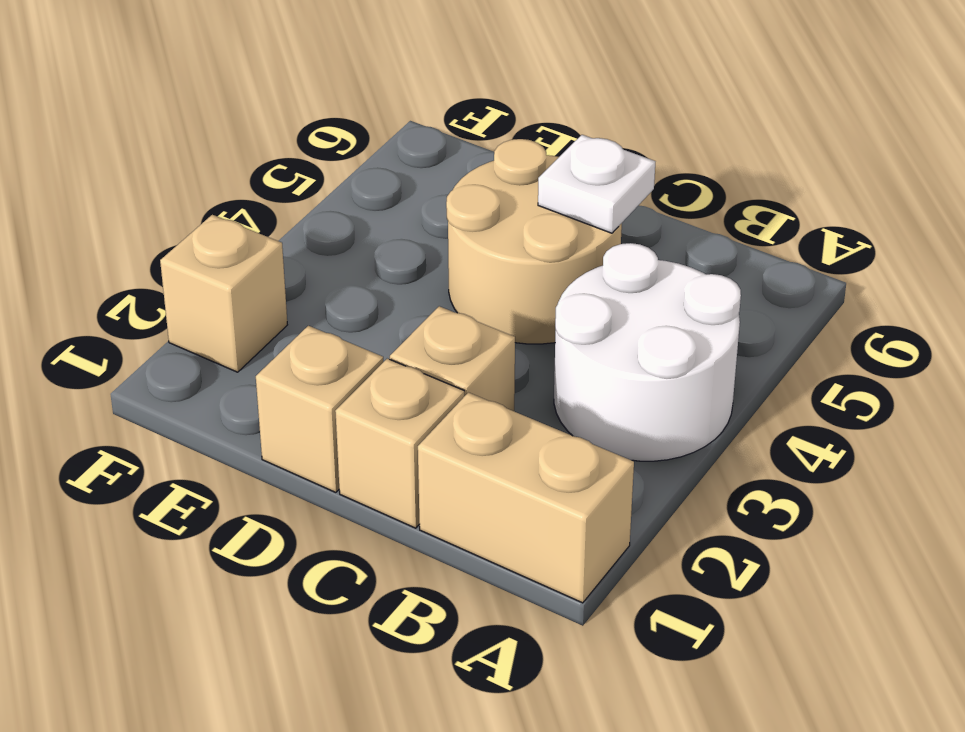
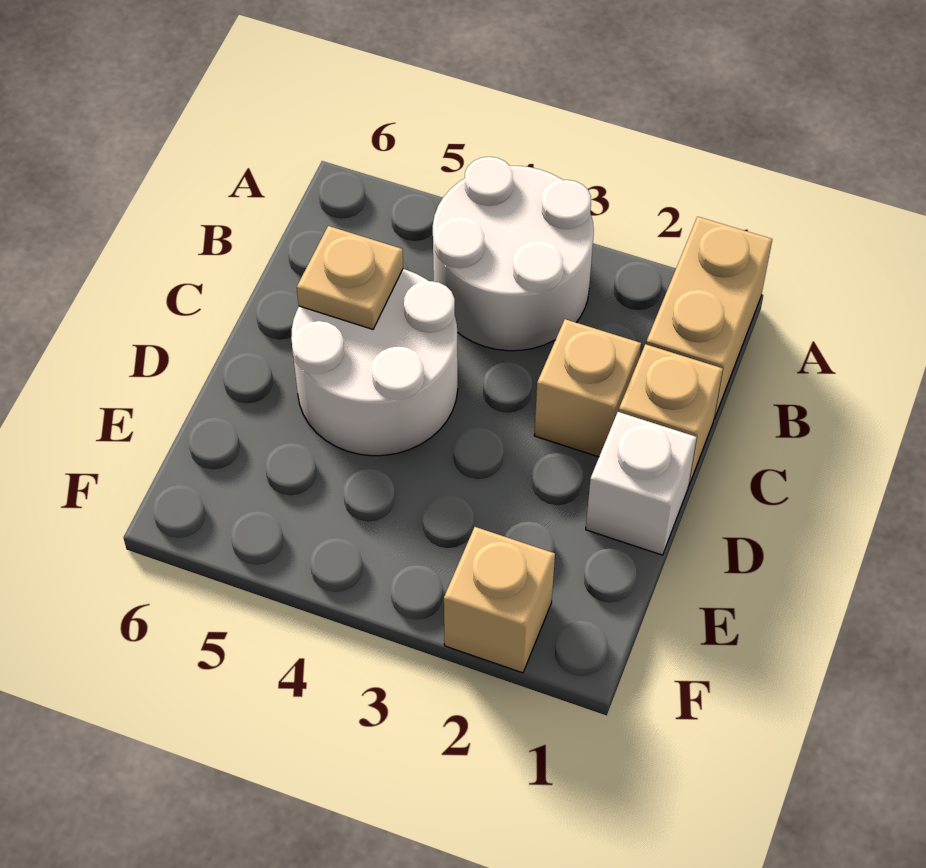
tan 2x2 round brick [446,139,622,344] -> white 2x2 round brick [291,269,458,456]
white 1x1 plate [538,135,655,233] -> tan 1x1 plate [297,226,403,329]
tan 1x1 brick [256,326,383,492] -> white 1x1 brick [586,412,697,555]

